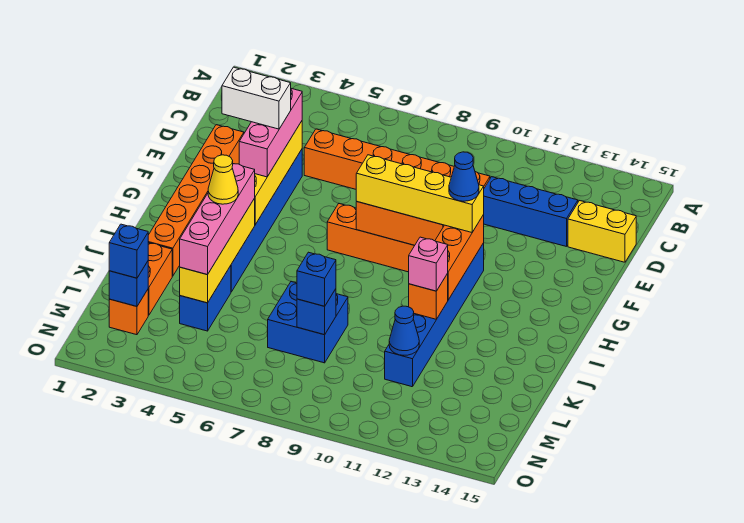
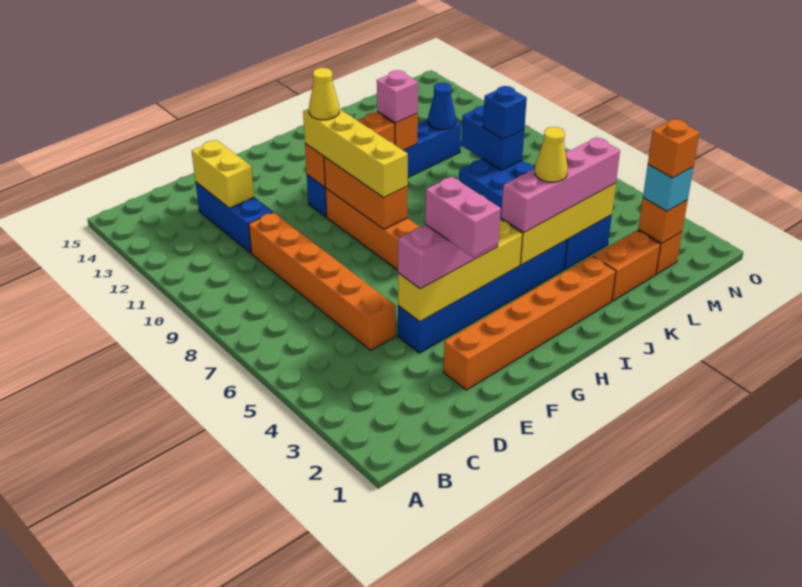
yellow 1x2 brick [568,200,636,262] -> yellow 1x2 brick moved to [192,140,254,208]
white 1x2 brick [222,67,291,129] -> pink 1x2 brick [425,177,501,257]
blue 1x1 cone [449,152,479,201] -> yellow 1x1 cone [309,68,339,120]
blue 1x1 brick [297,289,336,335] -> blue 1x2 brick [461,106,524,170]
blue 1x1 brick [109,261,148,306] -> orange 1x1 brick [638,198,688,243]
blue 1x1 brick [109,224,148,278] -> cyan 1x1 brick [643,165,693,211]
none -> orange 1x1 brick [648,119,700,178]

